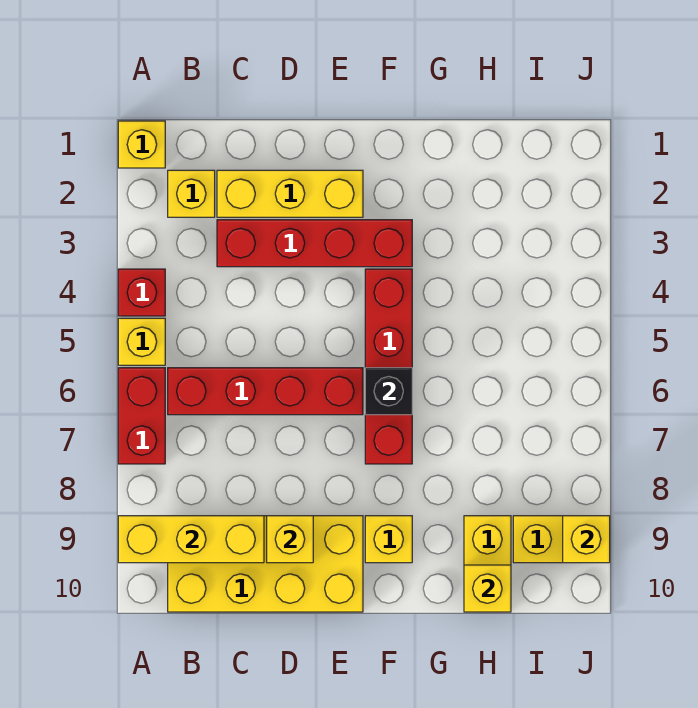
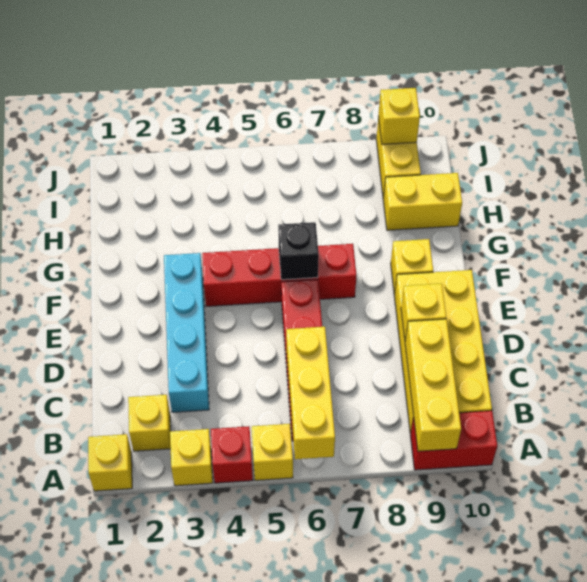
red 1x2 brick [118,368,165,464] -> red 1x2 brick moved to [410,411,497,470]
yellow 1x3 brick [217,170,363,217] -> yellow 1x3 brick moved to [286,327,335,459]
red 1x4 brick [217,220,412,267] -> cyan 1x4 brick [164,253,209,412]
yellow 1x1 brick [464,565,511,612] -> yellow 1x1 brick moved to [170,429,213,486]

